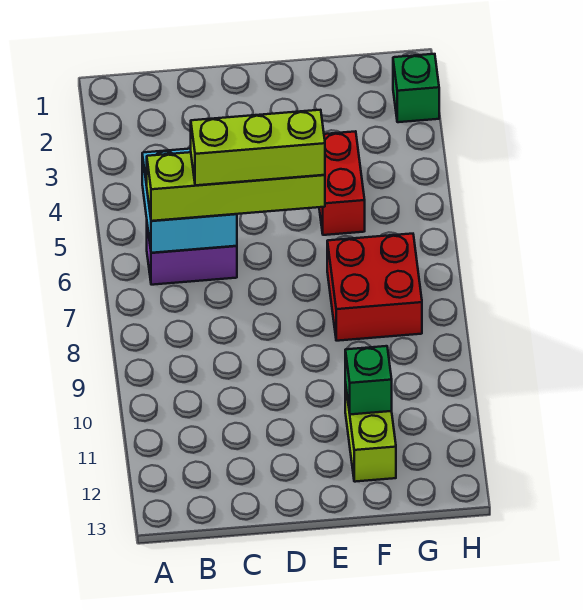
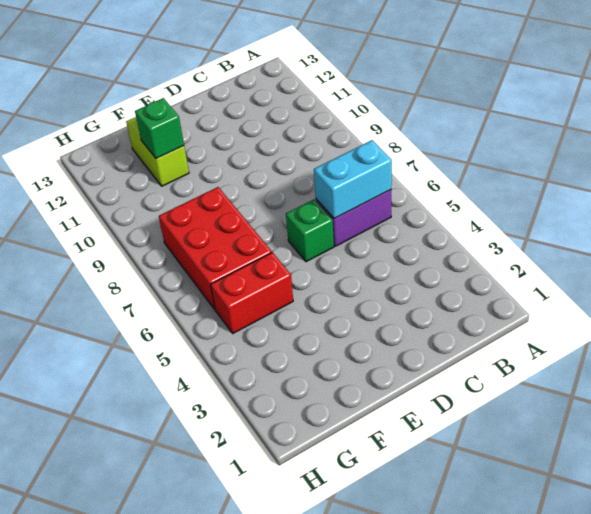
cyan 2x2 brick [142,149,237,253] -> cyan 1x2 brick [314,140,392,219]
lime 1x4 brick [147,152,325,221] -> none
lime 1x3 brick [191,110,325,185] -> none
red 1x2 brick [319,131,365,235] -> red 1x2 brick turned to [211,252,293,333]
red 2x2 brick [327,234,422,341] -> red 2x3 brick [159,187,272,309]
green 1x1 brick [393,54,439,122] -> green 1x1 brick moved to [286,199,334,262]

